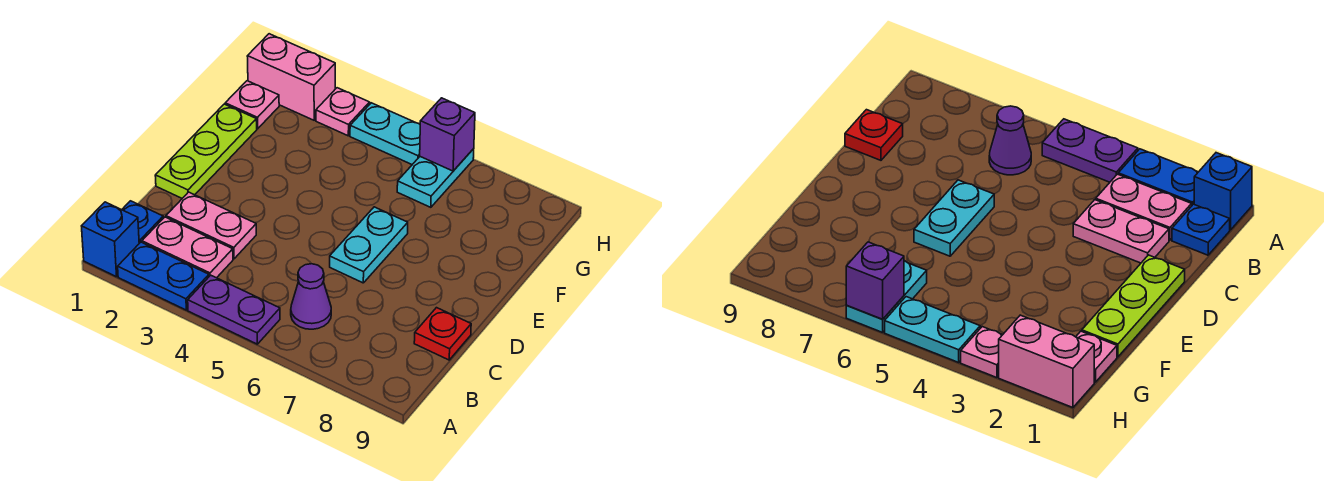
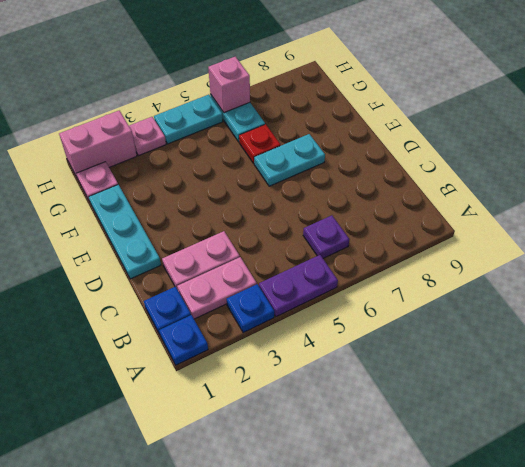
blue 1x1 brick [82,202,139,277] -> blue 1x1 plate [159,315,208,365]
blue 1x2 plate [118,242,209,310] -> blue 1x1 plate [227,284,274,333]
purple 1x1 cone [291,264,331,329] -> purple 1x1 plate [303,215,349,258]
red 1x1 plate [414,308,471,360] -> red 1x1 plate moved to [239,124,281,163]
lime 1x3 plate [155,104,257,198] -> cyan 1x3 plate [89,185,161,279]
cyan 1x2 plate [330,207,408,283] -> cyan 1x2 plate turned to [254,134,325,186]
purple 1x1 brick [420,98,475,171] -> pink 1x1 brick [208,57,250,113]

